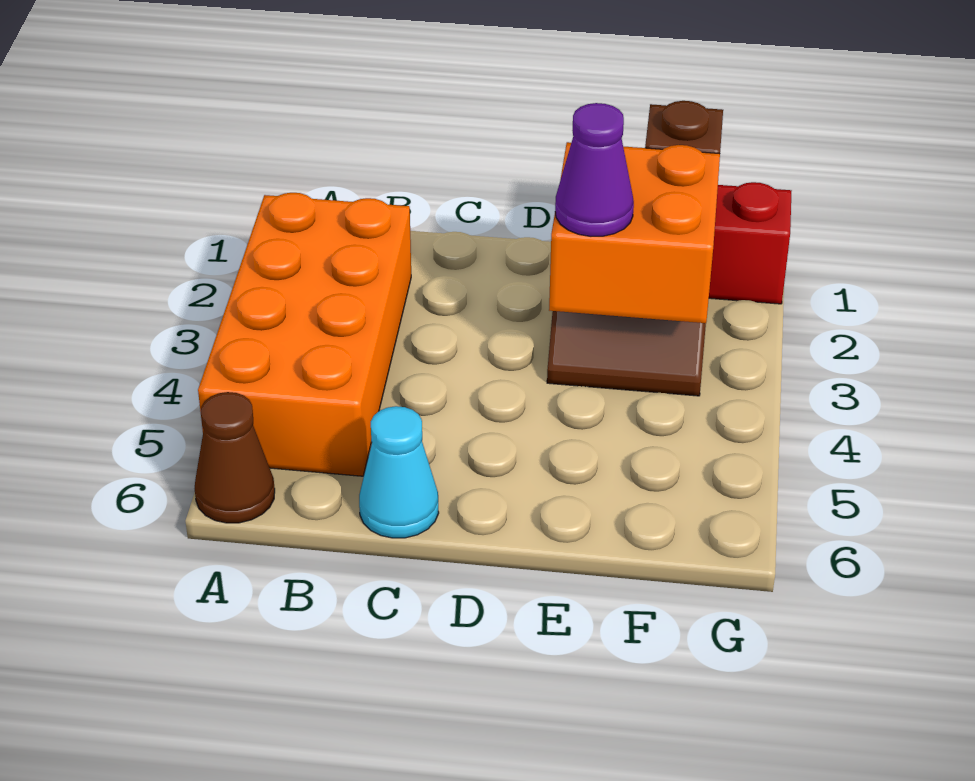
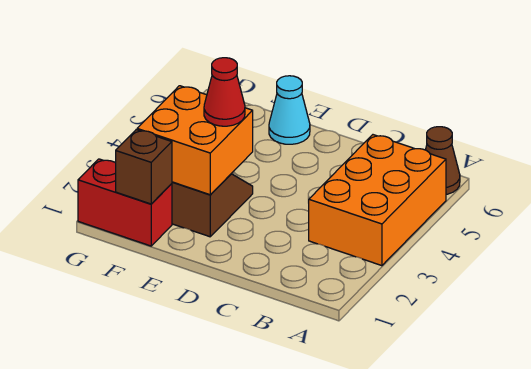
orange 2x4 brick [198,193,411,476] -> orange 2x3 brick [309,135,446,266]
cyan 1x1 cone [359,406,439,538] -> cyan 1x1 cone moved to [269,76,310,144]
purple 1x1 cone [555,103,634,236] -> red 1x1 cone [204,58,245,126]

